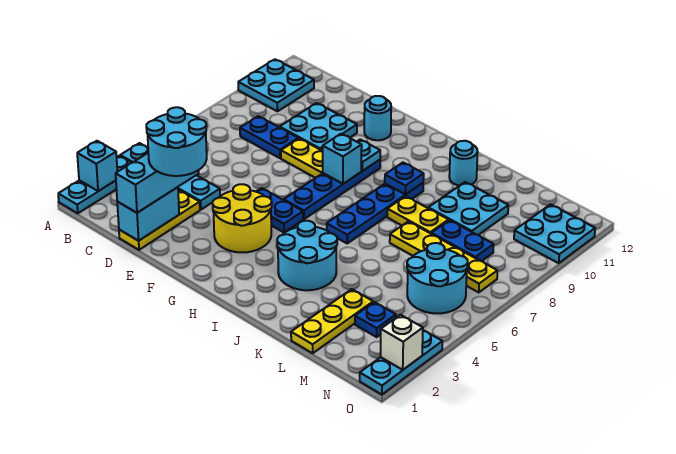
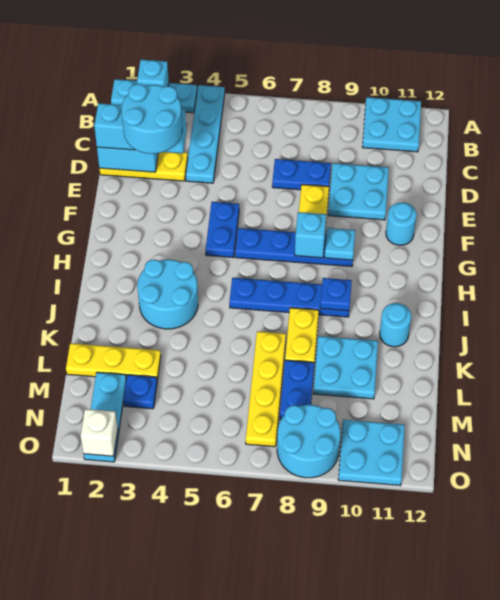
blue 1x2 plate [240,116,298,158] -> blue 1x2 plate turned to [272,159,331,190]
yellow 2x2 round brick [213,184,272,252] -> none
cyan 2x2 round brick [407,243,468,313] -> cyan 2x2 round brick moved to [277,405,340,478]
cyan 1x3 plate [360,330,442,395] -> cyan 1x3 plate turned to [84,372,126,462]

